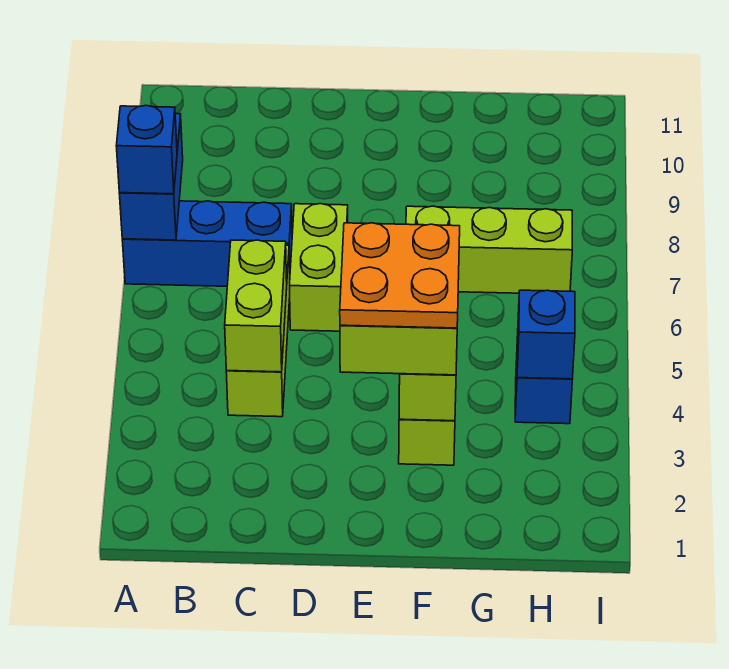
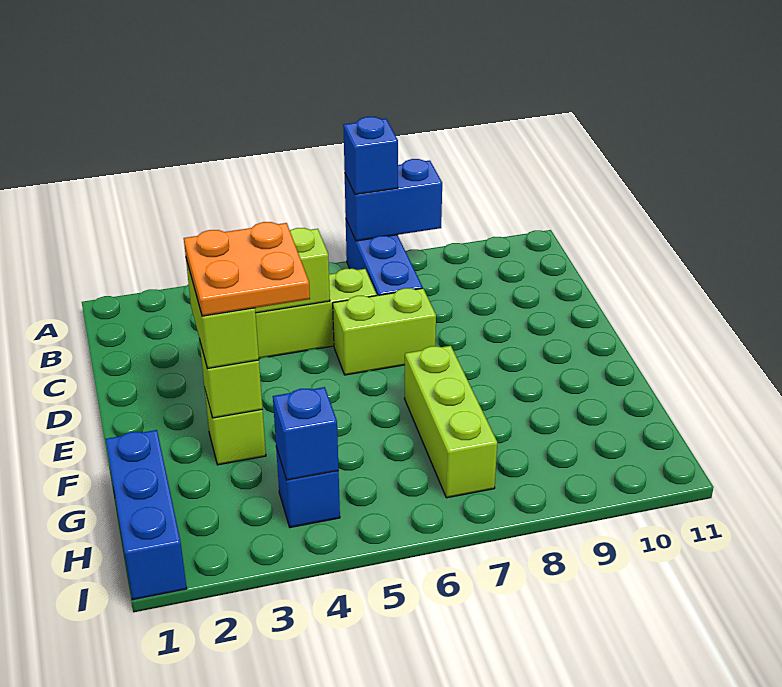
none -> blue 1x3 brick [106,430,187,600]

